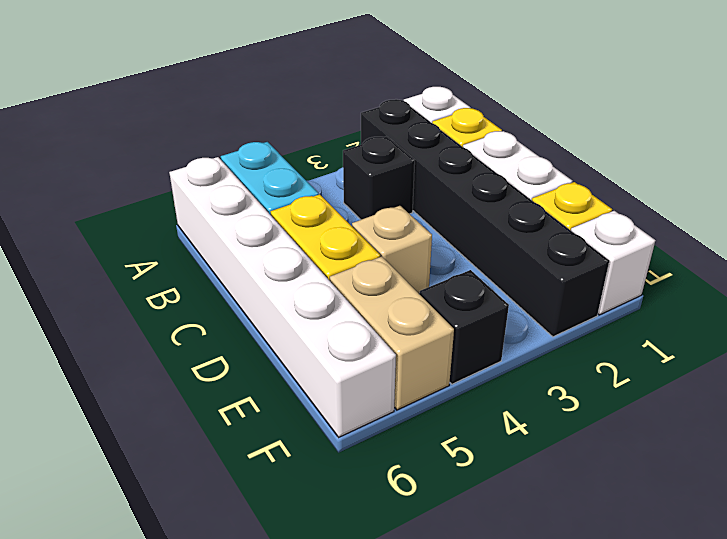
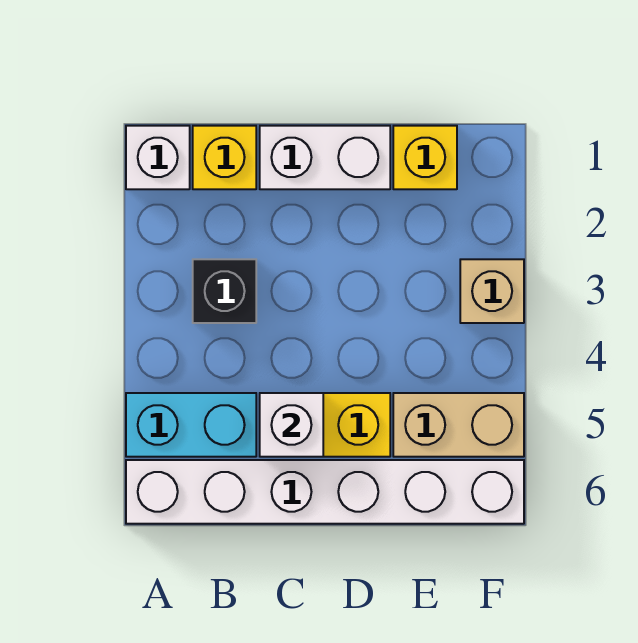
black 1x6 brick [361,99,609,337] -> none
tan 1x1 brick [352,206,432,294] -> tan 1x1 brick moved to [460,259,524,323]
white 1x1 brick [571,211,655,315] -> white 1x1 brick moved to [260,393,323,457]
black 1x1 brick [420,270,509,384] -> none

